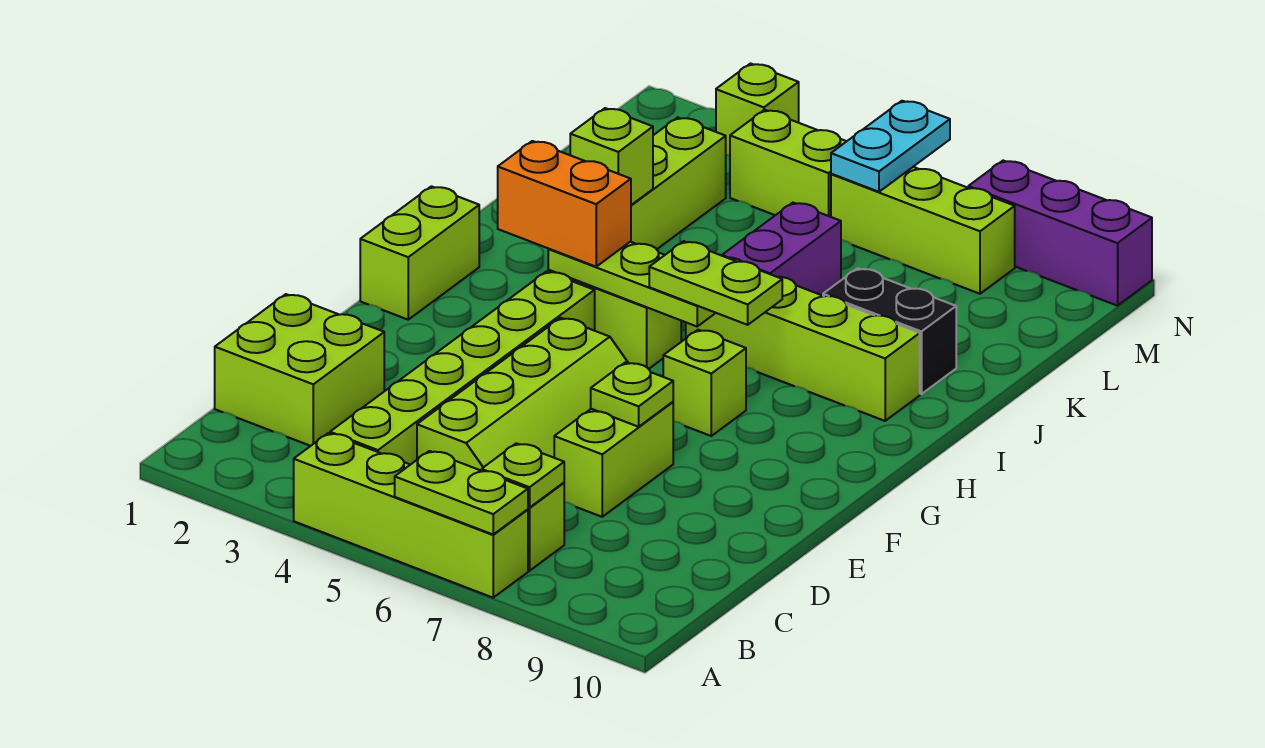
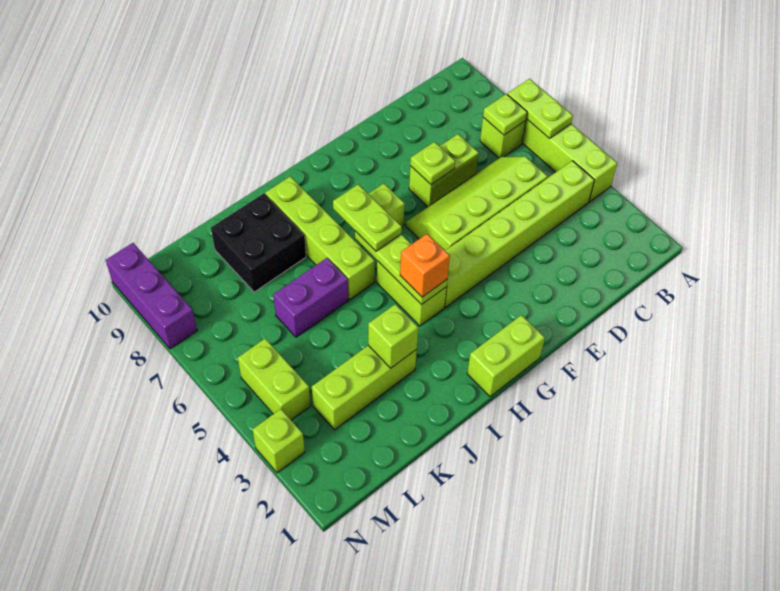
lime 2x2 brick [215,294,384,446] -> none
orange 1x2 brick [498,141,631,267] -> orange 1x1 brick [400,234,450,297]
black 1x2 brick [823,268,956,394] -> black 2x2 brick [211,194,306,292]
lime 1x3 brick [831,167,1015,294] -> none
cyan 1x2 plate [831,101,950,192] -> none

